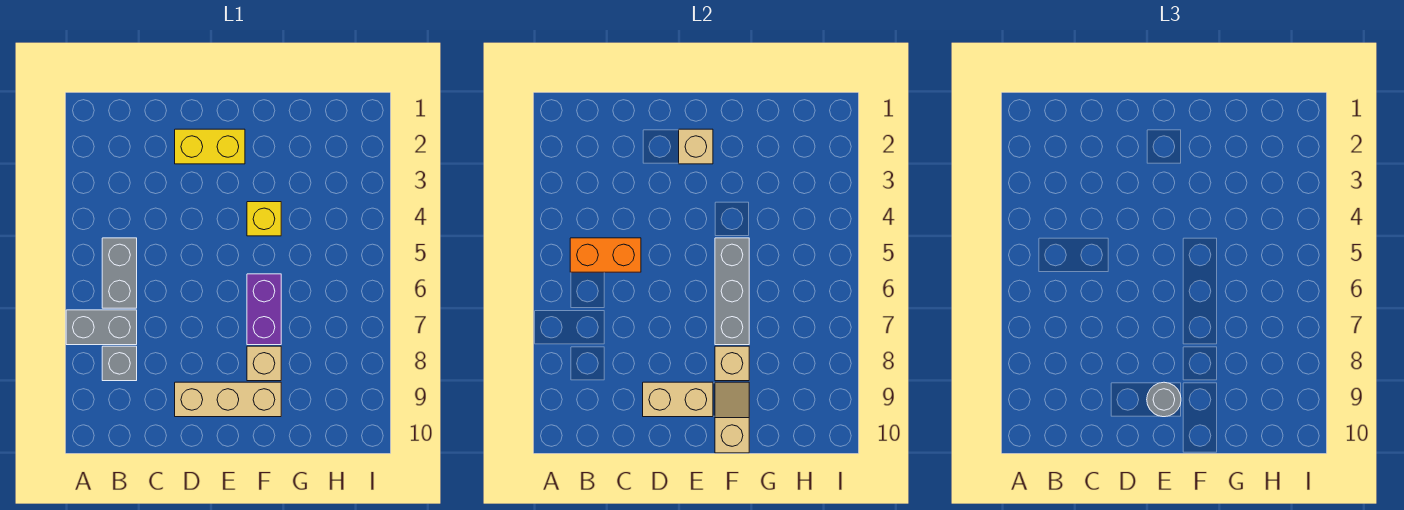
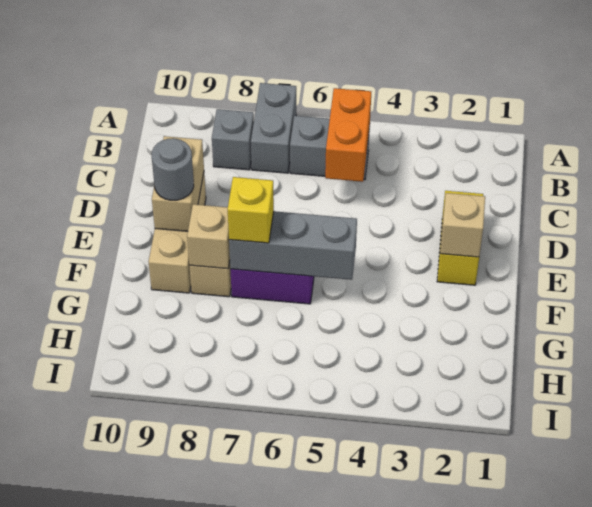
yellow 1x1 brick [247,202,281,236] -> yellow 1x1 brick moved to [228,177,274,243]
tan 1x2 slope [715,382,749,453] -> none

